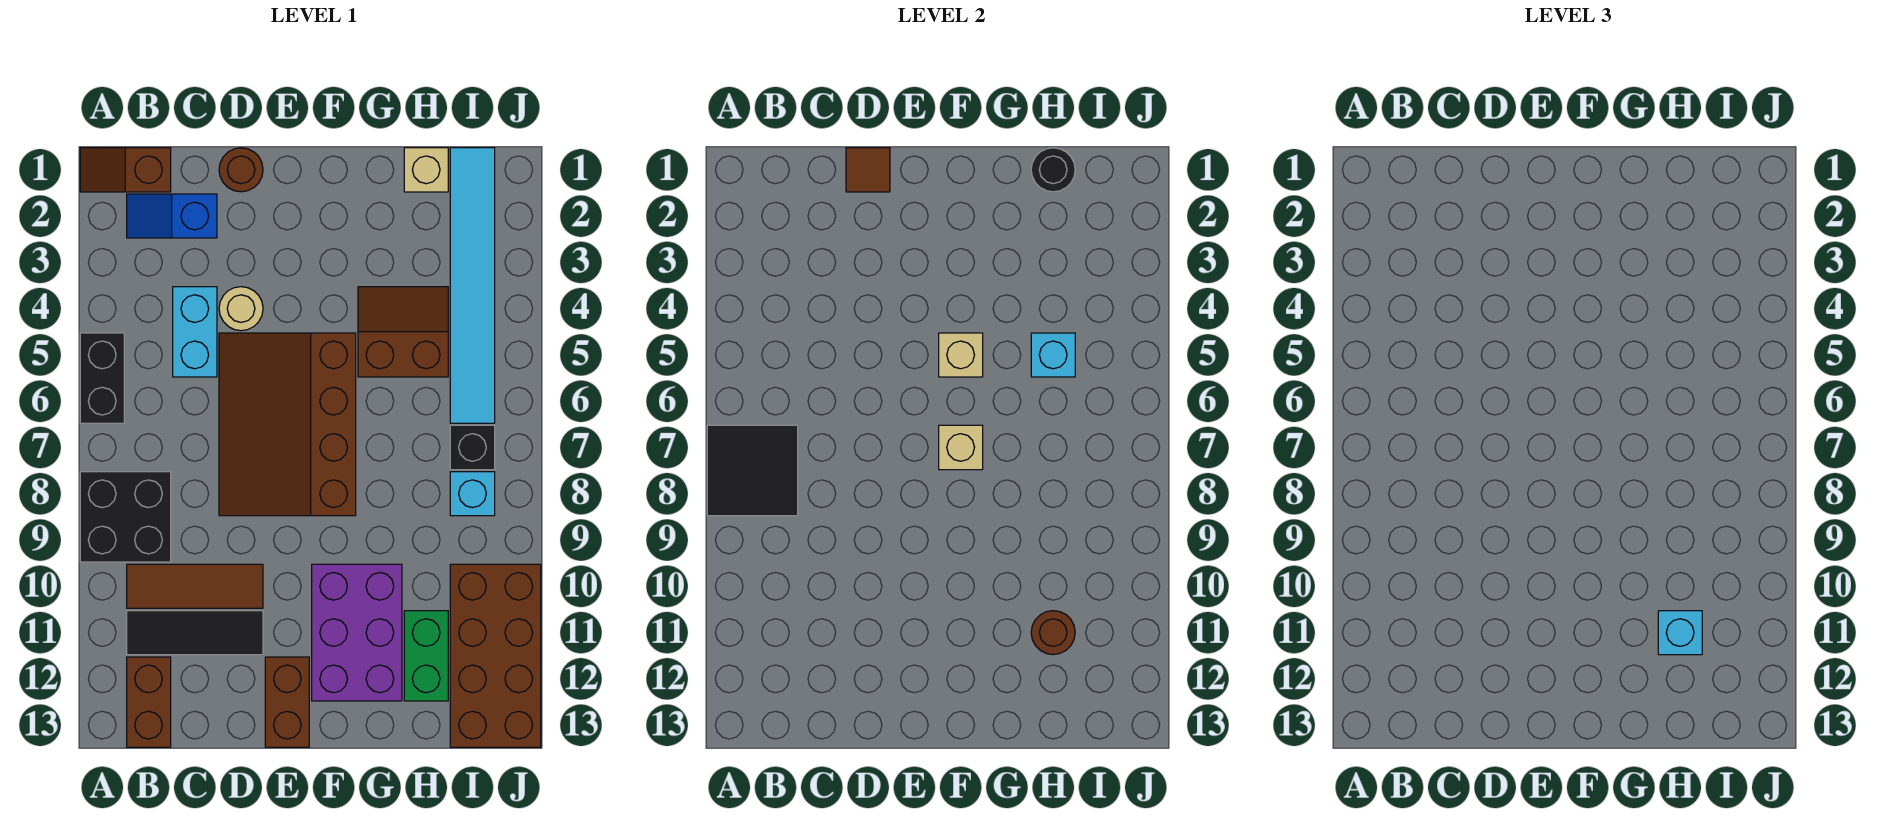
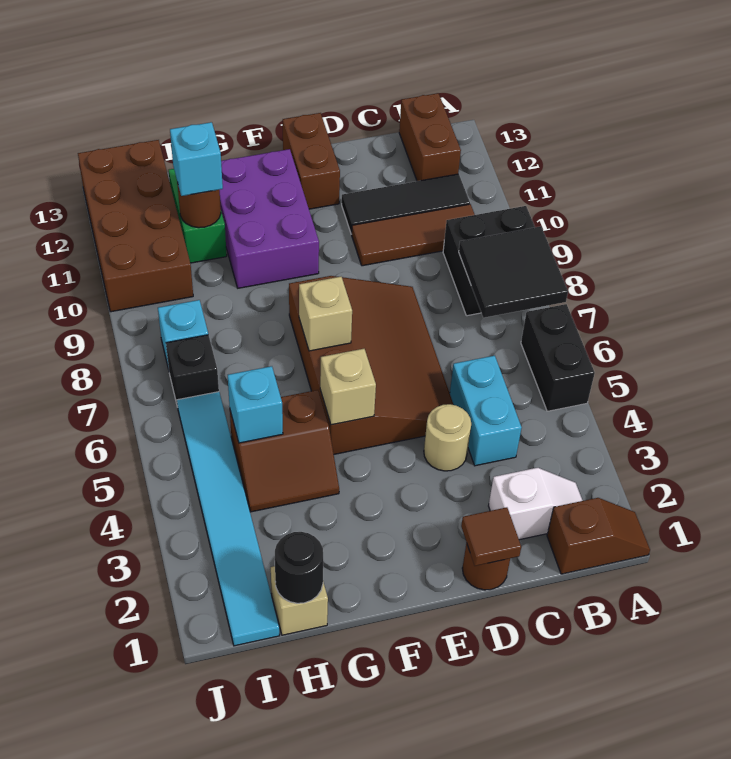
blue 1x2 slope [127,194,217,238] -> white 1x2 slope [489,468,583,540]

